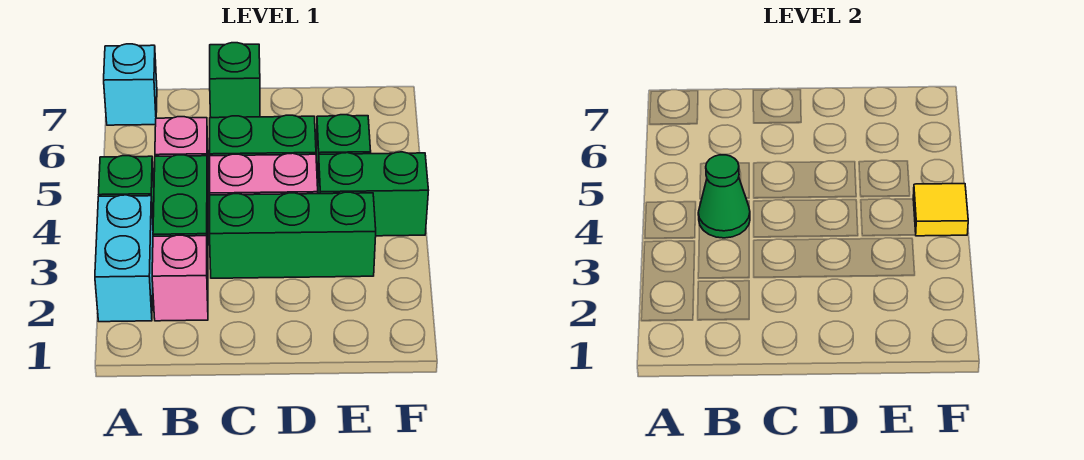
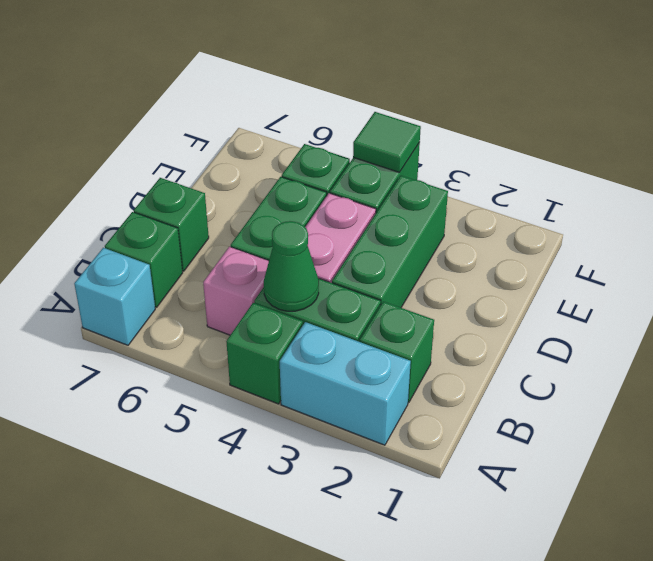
pink 1x1 brick [152,235,208,321] -> green 1x1 brick [360,302,434,403]
none -> green 1x1 brick [105,212,183,307]
yellow 1x1 tile [913,184,968,236] -> green 1x1 tile [353,112,421,172]

